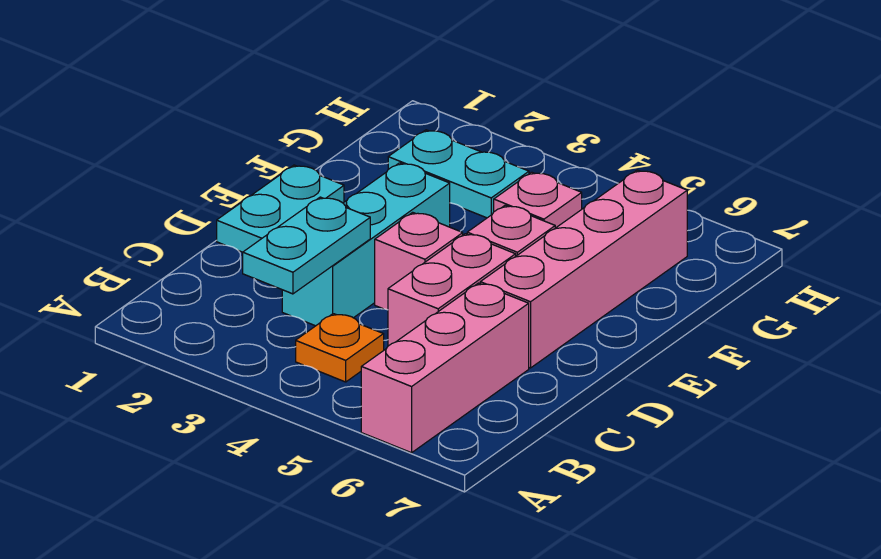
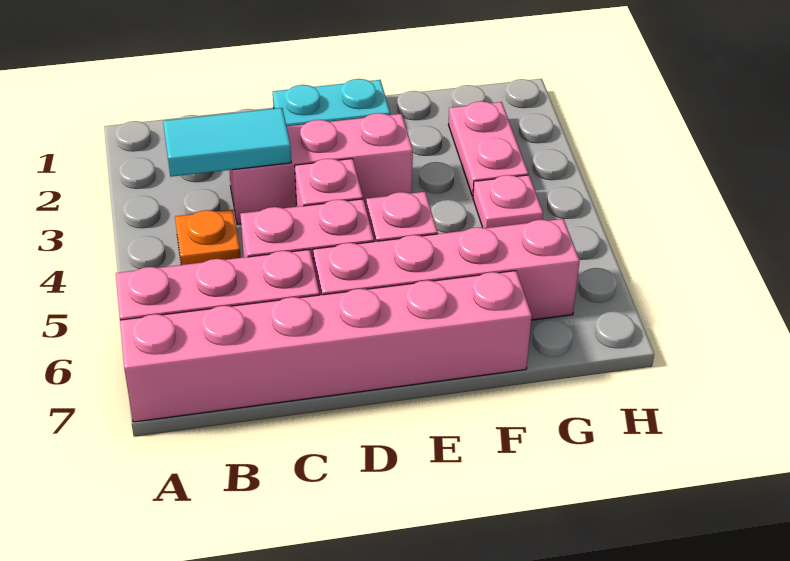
none -> pink 1x6 brick [120,271,532,422]
cyan 1x2 plate [243,197,370,294] -> cyan 1x2 tile [163,108,291,177]
cyan 1x3 brick [282,163,450,326] -> pink 1x3 brick [229,113,413,225]
cyan 1x2 plate [388,130,529,218] -> pink 1x2 plate [448,101,528,197]

